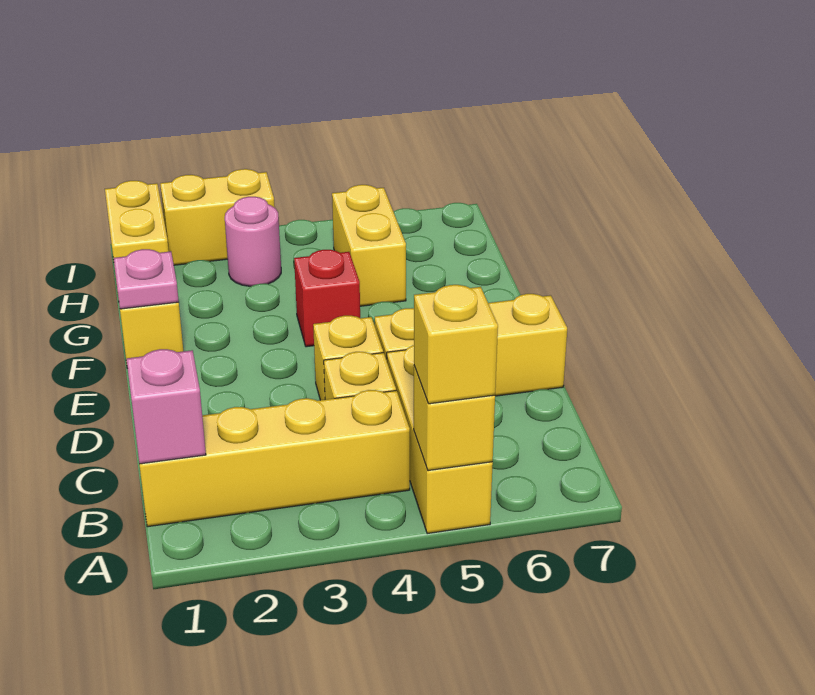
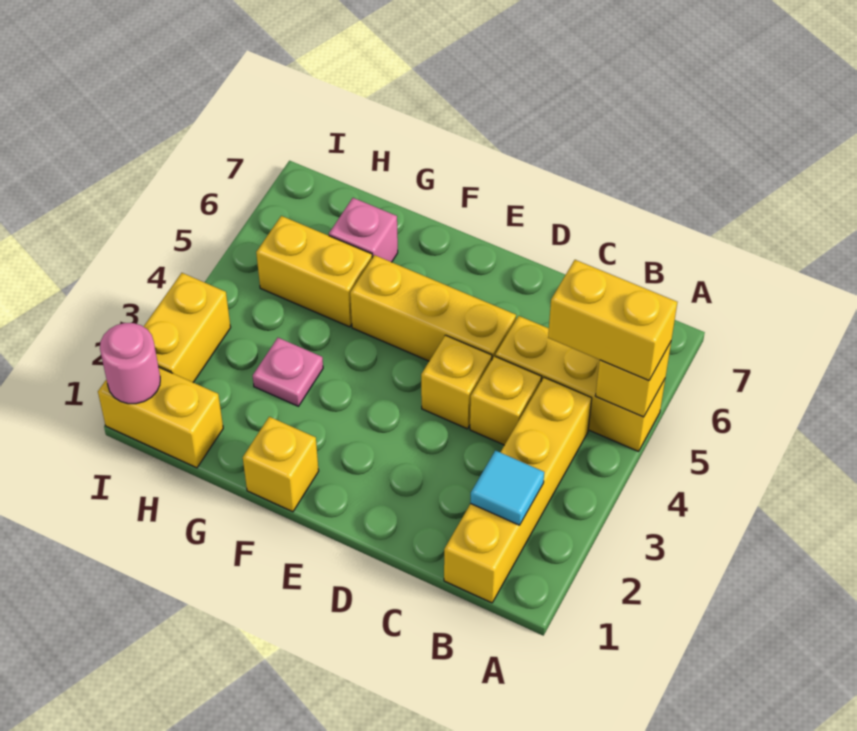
yellow 1x1 brick [414,285,498,404] -> yellow 1x2 brick [548,260,677,381]
pink 1x1 brick [126,349,206,464] -> pink 1x1 brick moved to [329,198,398,262]
none -> cyan 1x1 tile [470,451,544,525]
yellow 1x3 brick [375,294,567,396] -> yellow 1x3 brick turned to [350,255,516,361]
pink 1x1 plate [113,249,179,309] -> pink 1x1 plate moved to [253,338,323,406]
red 1x1 brick [294,250,360,347] -> none
pink 1x1 round brick [225,197,281,286] -> pink 1x1 round brick moved to [100,323,160,404]

